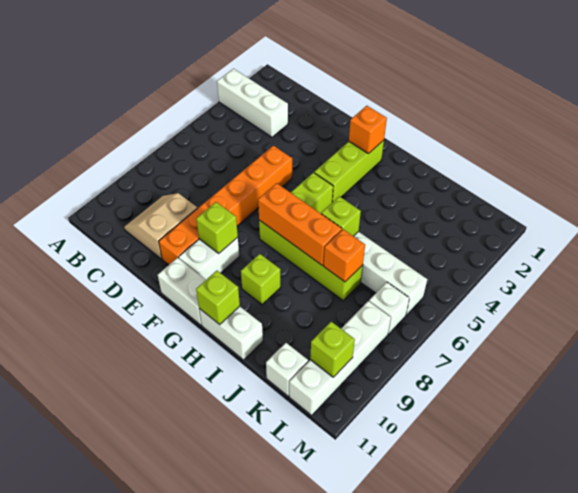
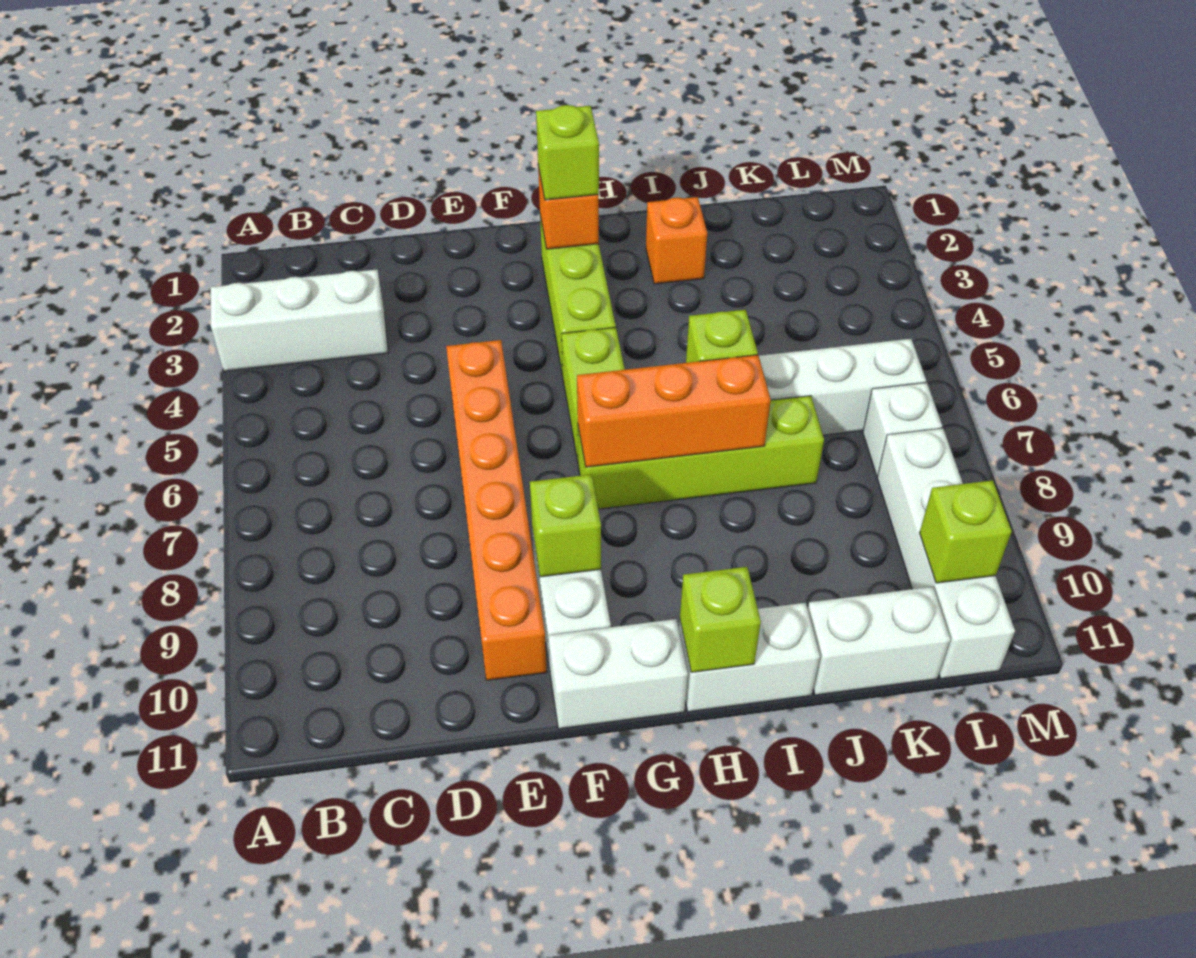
tan 2x2 slope [124,193,198,259] -> none
lime 1x1 brick [241,254,281,305] -> lime 1x1 brick moved to [536,105,599,200]
orange 1x1 brick [324,229,365,282] -> orange 1x1 brick moved to [646,197,707,284]
white 1x1 brick [266,343,308,396] -> white 1x2 brick [808,587,951,695]

